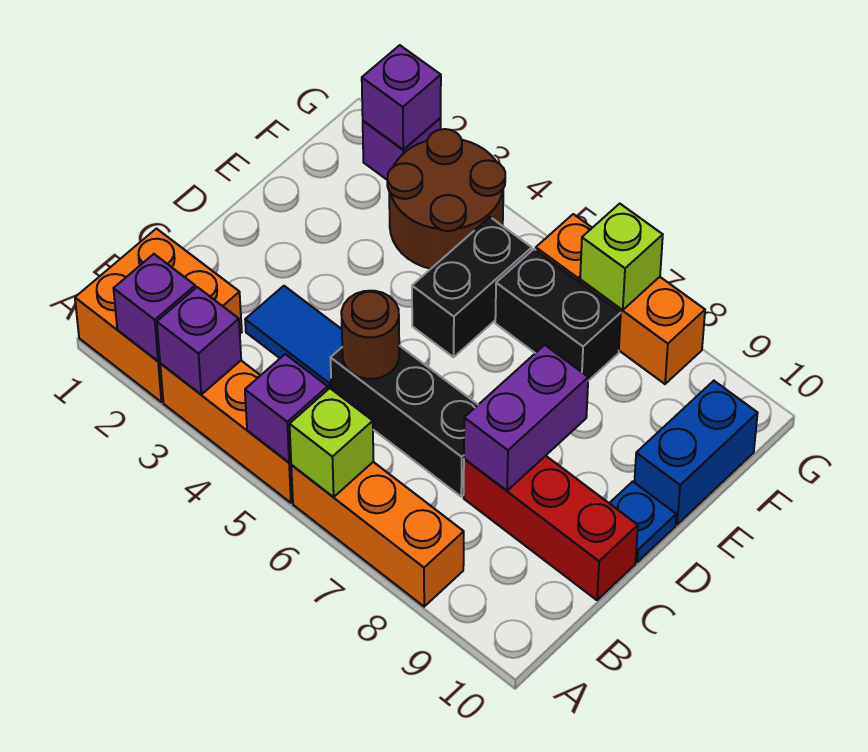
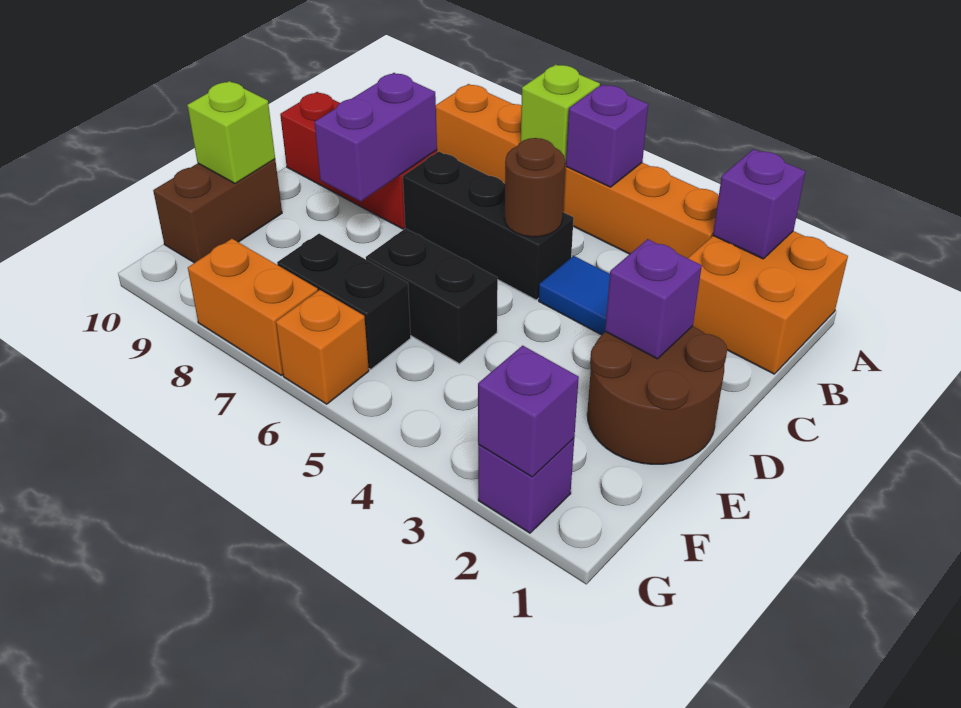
purple 1x1 brick [157,287,241,395] -> purple 1x1 brick moved to [605,239,702,359]
blue 1x1 plate [609,481,676,562] -> none
black 1x2 brick [412,217,532,357] -> black 1x2 brick turned to [366,228,498,364]
blue 1x2 brick [634,381,758,525] -> brown 1x2 brick [153,159,282,263]
brown 2x2 round brick [387,129,505,269] -> brown 2x2 round brick moved to [587,326,727,464]
lime 1x1 brick [580,204,663,310] -> lime 1x1 brick moved to [187,81,275,183]

